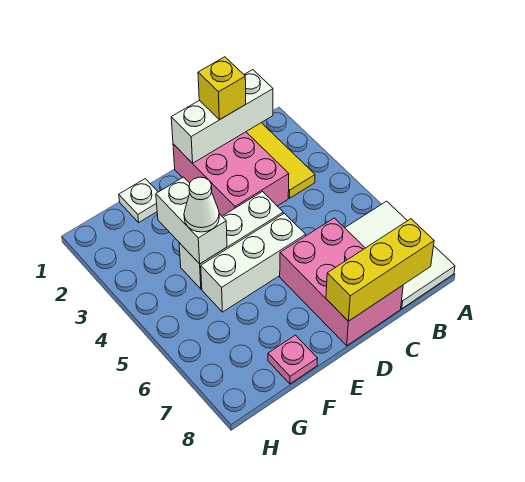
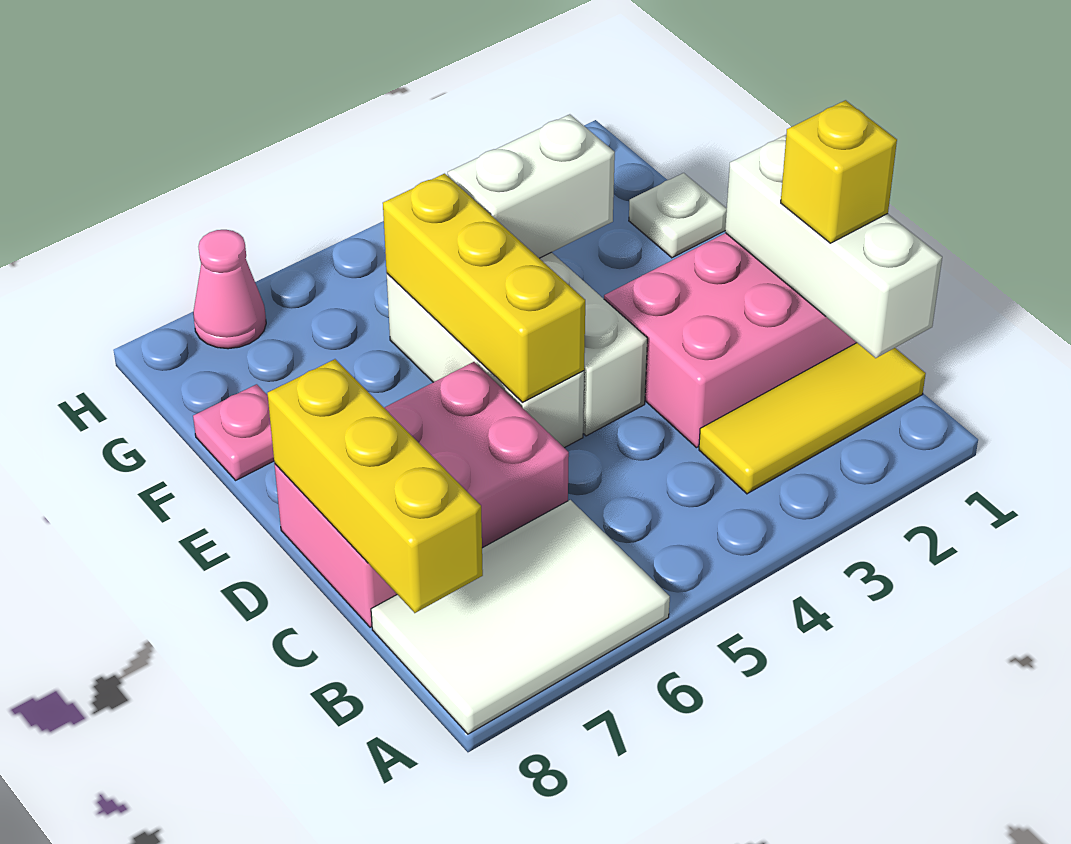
none -> yellow 1x3 brick [383,174,585,402]
white 1x1 cone [184,177,219,232] -> none
none -> pink 1x1 cone [193,230,266,349]

